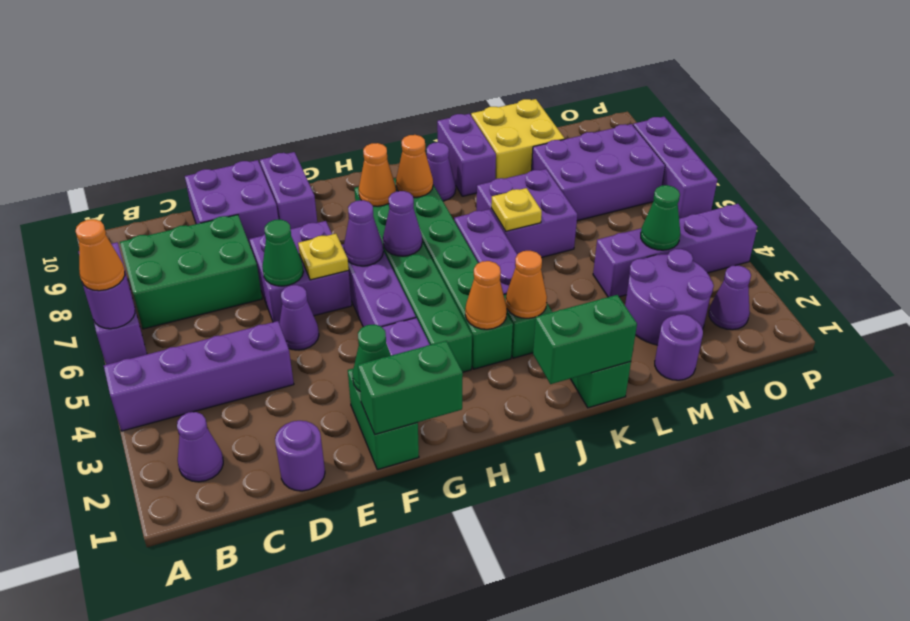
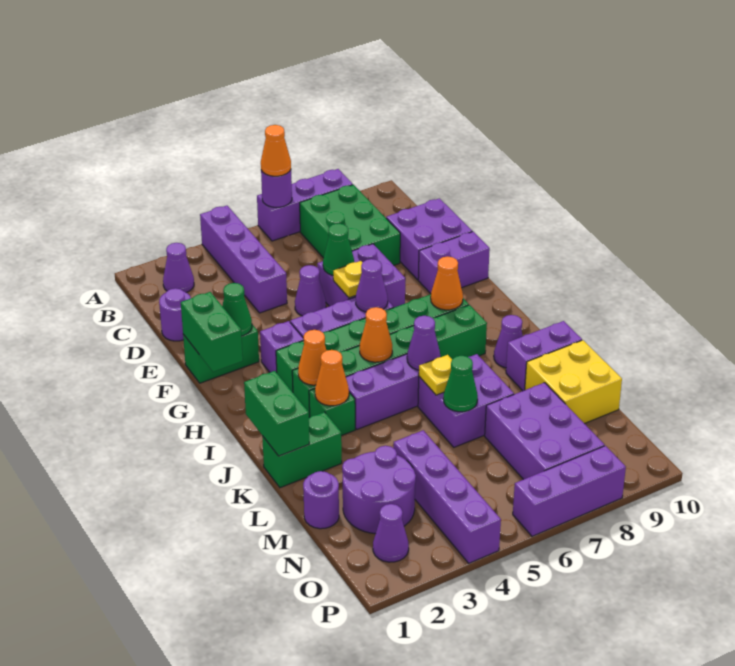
purple 1x1 cone [383,191,422,256] -> purple 1x1 cone moved to [407,316,440,370]
orange 1x1 cone [396,135,433,197] -> orange 1x1 cone moved to [360,307,392,362]
green 1x1 cone [641,185,680,250] -> green 1x1 cone moved to [443,356,478,412]

